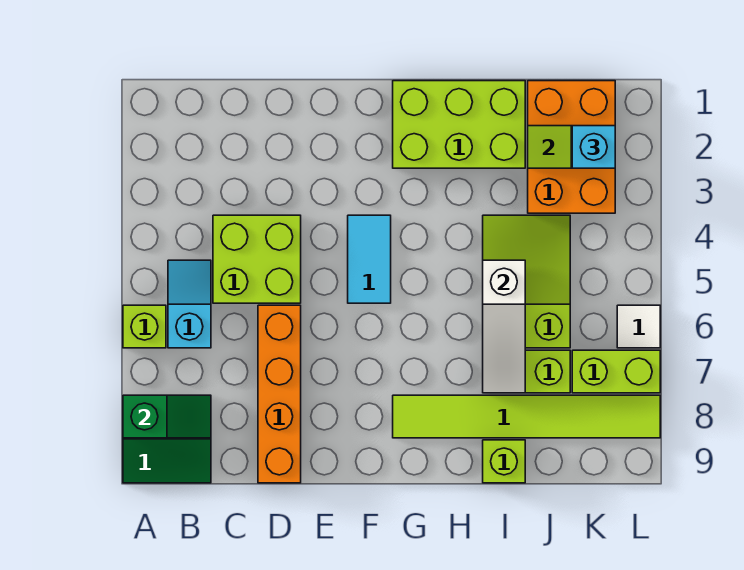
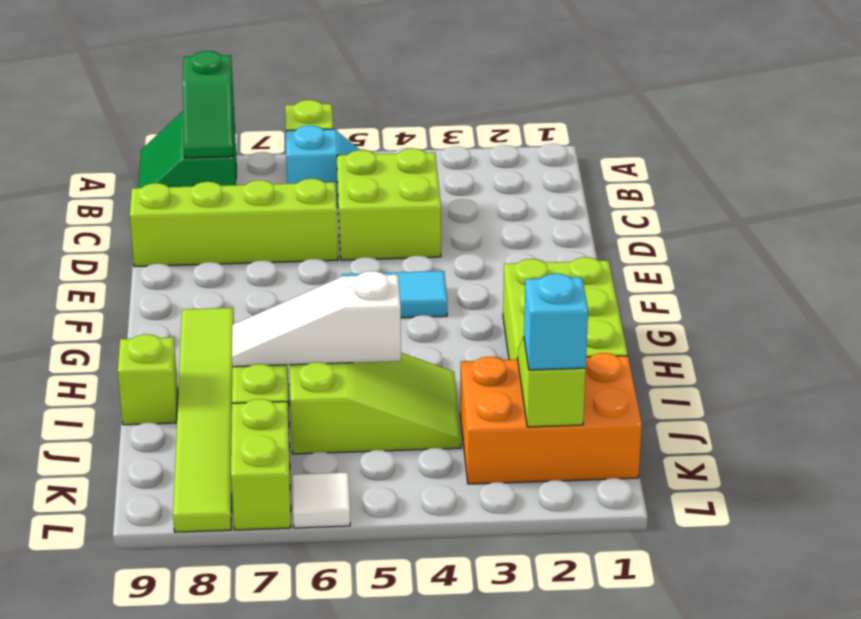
orange 1x4 brick [258,305,301,483] -> lime 1x4 brick [130,179,338,267]

